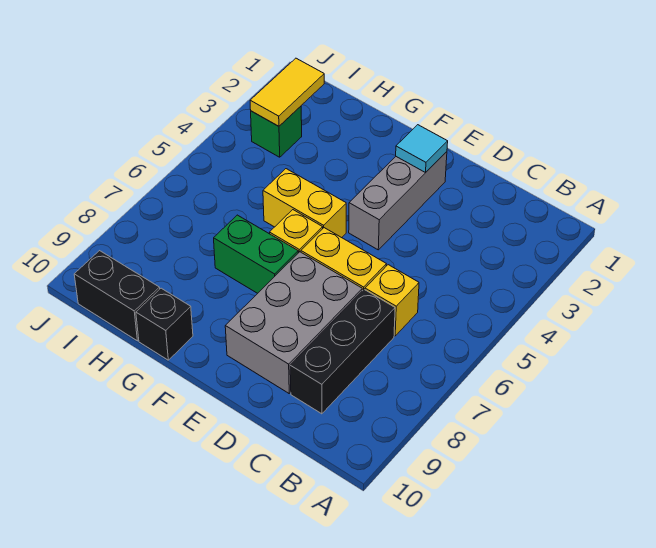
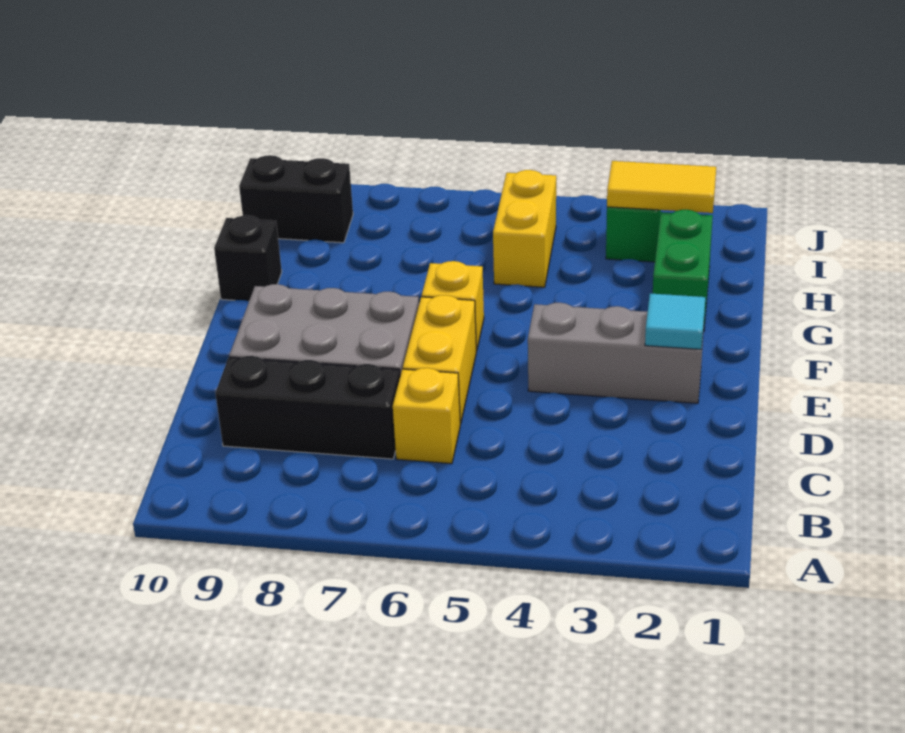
yellow 1x2 brick [263,169,346,238] -> yellow 1x2 brick moved to [493,170,556,287]
green 1x2 brick [214,215,298,293] -> green 1x2 brick moved to [653,210,713,331]
black 1x2 brick [74,251,160,341] -> black 1x2 brick turned to [239,155,353,243]

